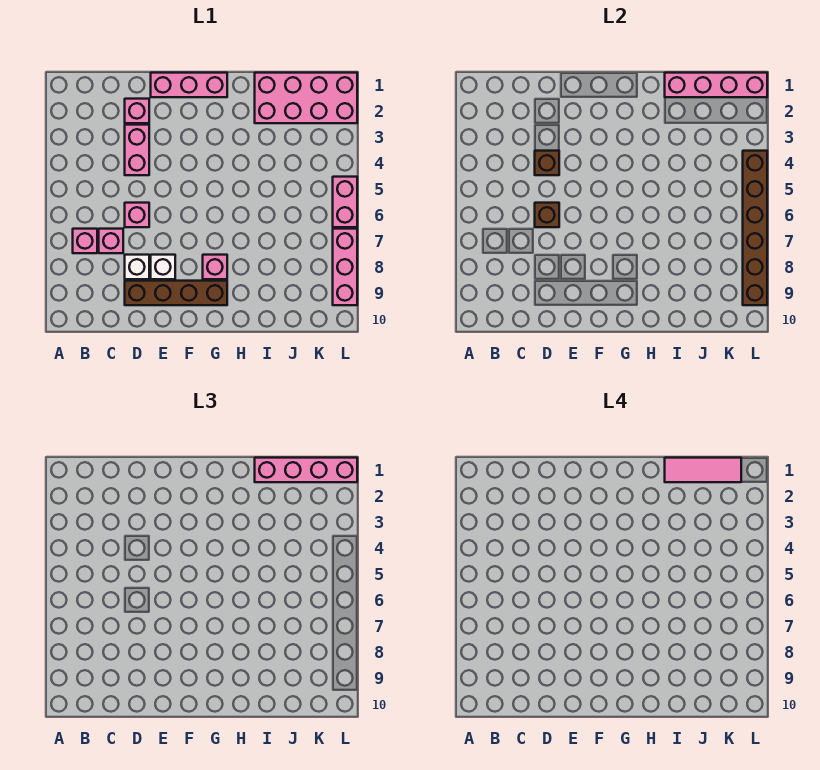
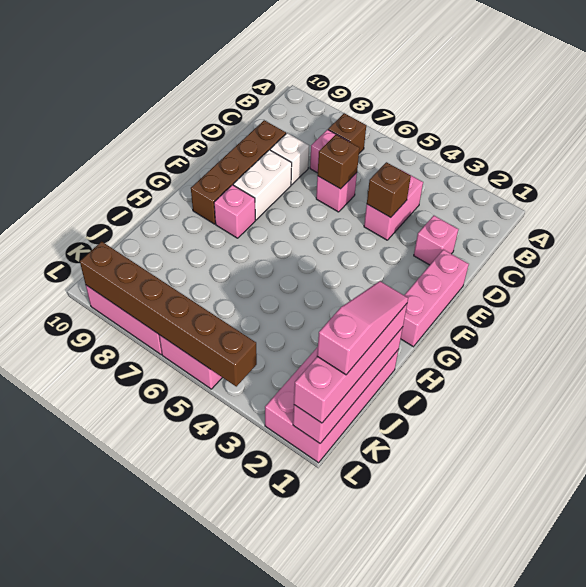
pink 1x1 brick [73,229,97,253] -> brown 1x1 brick [328,113,366,153]
pink 1x2 brick [125,125,149,175] -> pink 1x2 brick turned to [364,170,423,240]
white 1x1 brick [151,255,175,279] -> white 1x2 brick [233,150,292,220]
pink 1x3 tile [665,458,741,482] -> pink 1x3 slope [317,281,408,375]

